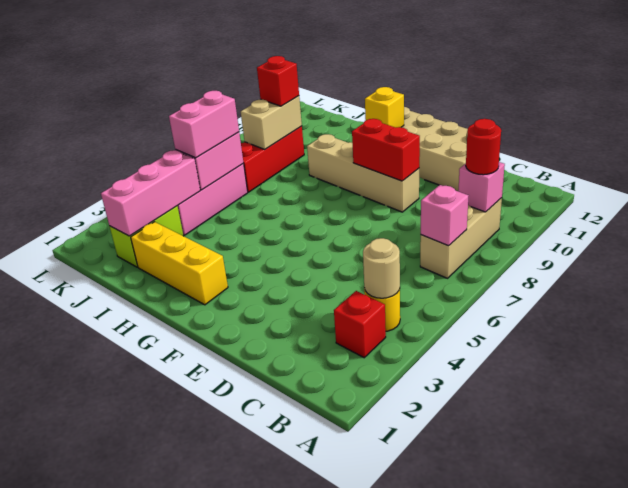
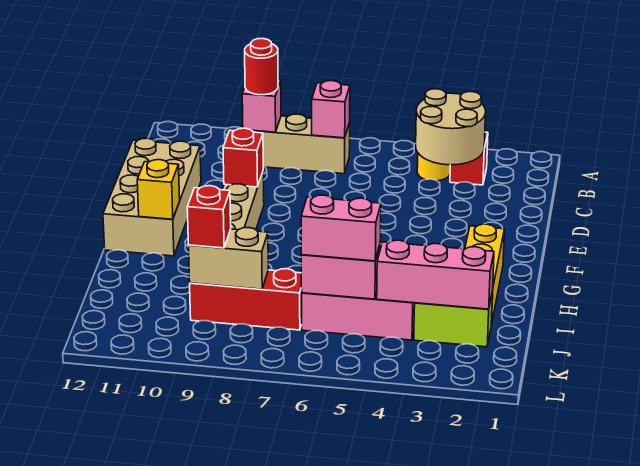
tan 1x1 round brick [363,238,400,298] -> tan 2x2 round brick [416,89,486,165]
red 1x2 brick [352,119,420,181] -> red 1x1 brick [223,128,263,187]

